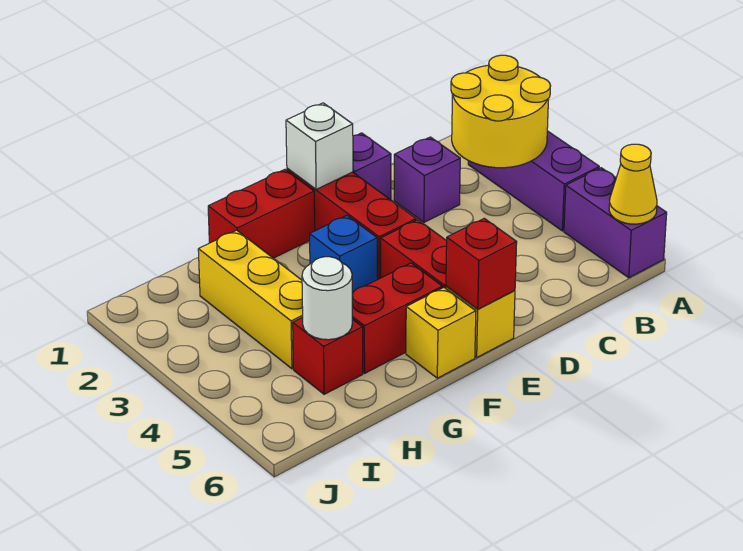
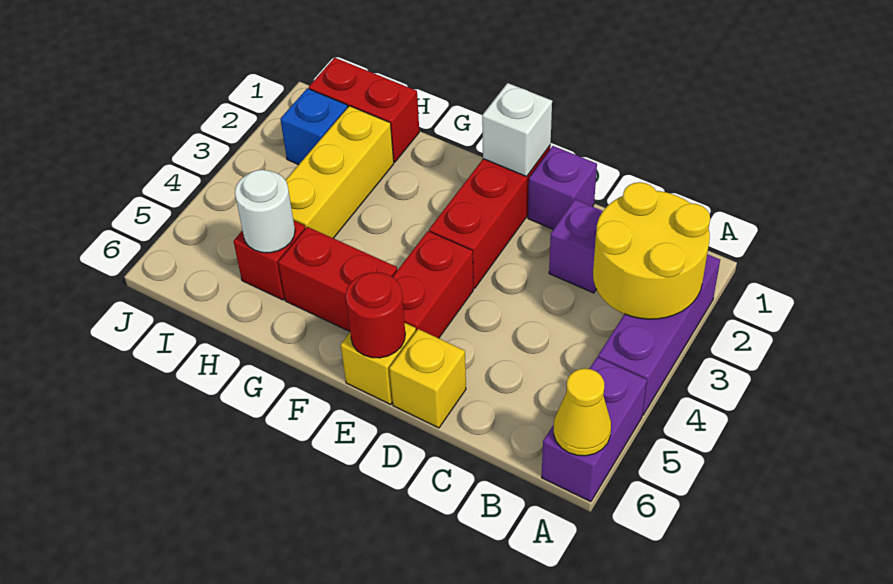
red 1x1 brick [446,218,517,309] -> red 1x1 round brick [346,272,405,358]
red 1x2 brick [208,170,315,258] -> red 1x2 brick moved to [309,58,419,162]
blue 1x1 brick [310,216,377,292] -> blue 1x1 brick moved to [280,88,348,165]
yellow 1x1 brick [406,288,476,378] -> yellow 1x1 brick moved to [389,329,466,428]

